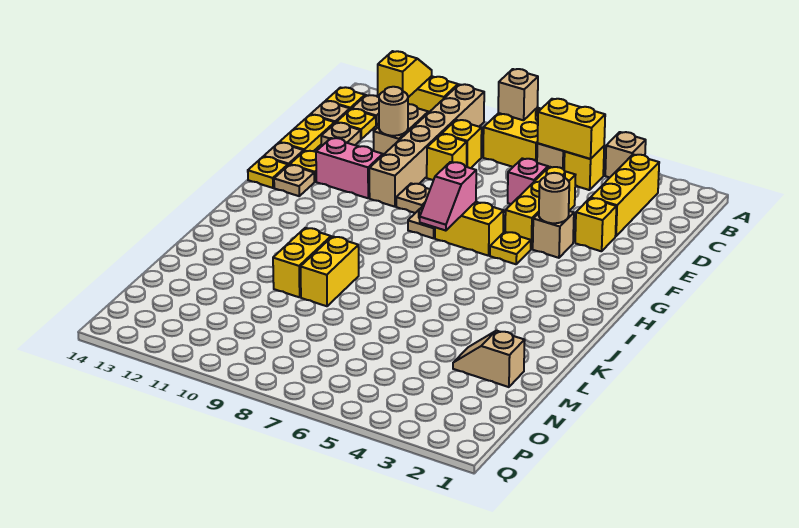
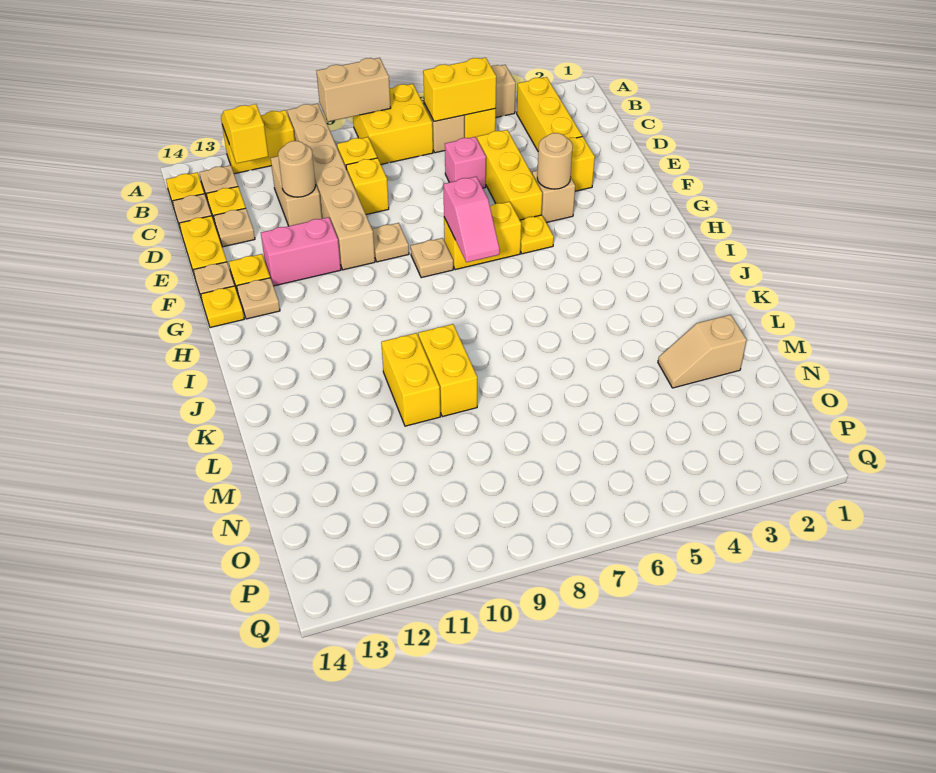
tan 1x1 brick [498,69,538,120] -> tan 1x2 brick [317,58,391,122]

